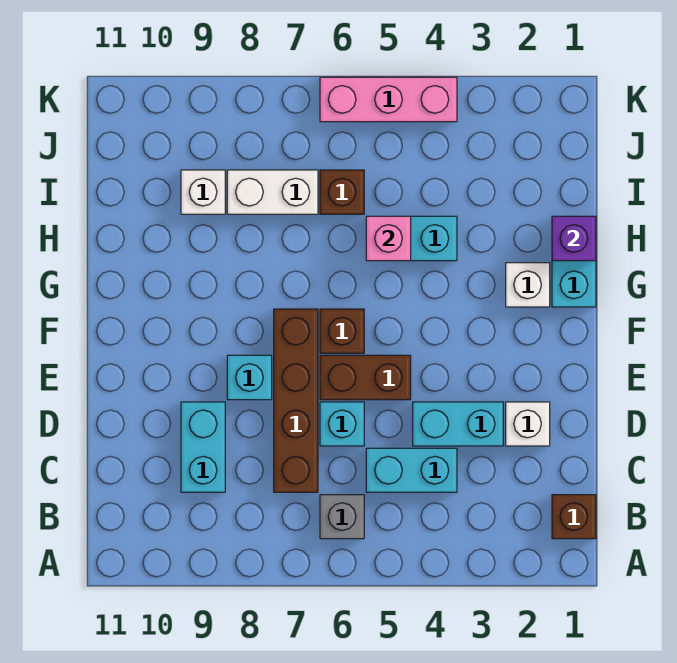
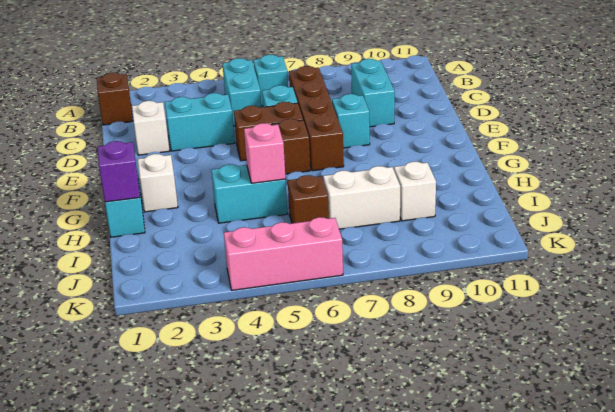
grey 1x1 brick [320,495,364,539] -> cyan 1x1 brick [253,55,288,106]
cyan 1x2 brick [366,448,457,492] -> cyan 1x2 brick turned to [222,58,261,126]

